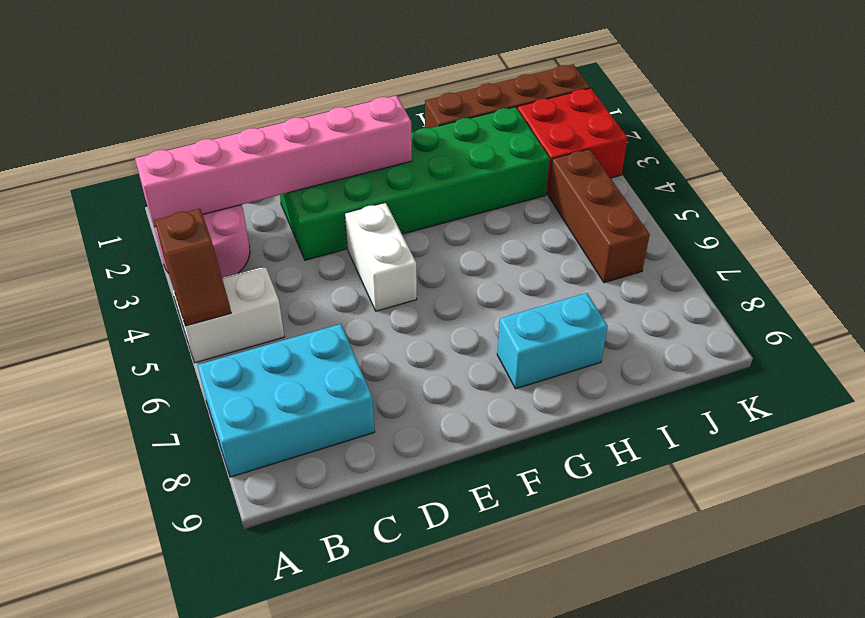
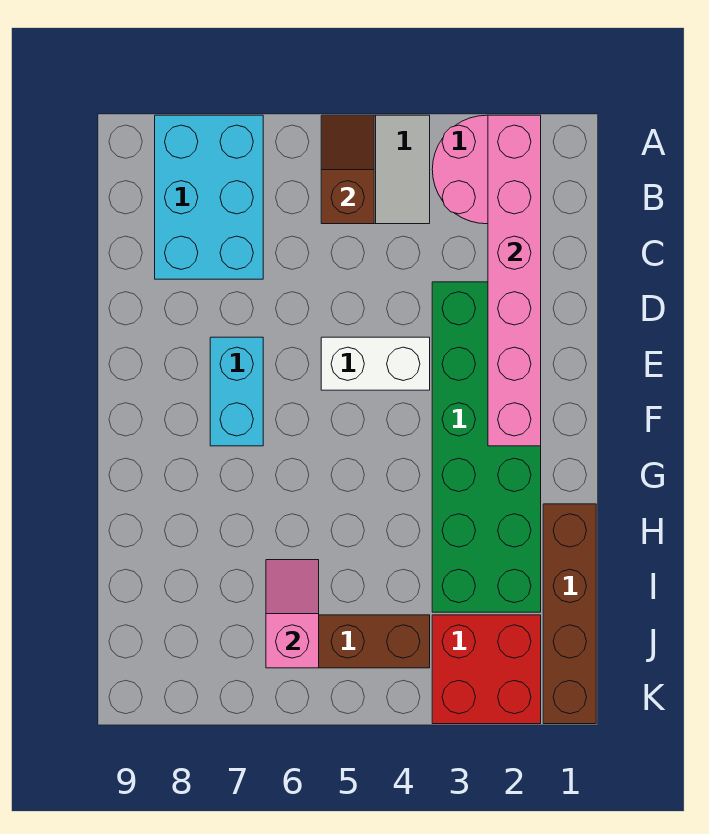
brown 1x2 slope [154,208,231,326] -> brown 1x2 slope turned to [321,115,374,224]
cyan 1x2 brick [497,293,608,389] -> cyan 1x2 brick moved to [210,337,263,446]
none -> pink 1x2 slope [266,560,319,668]

